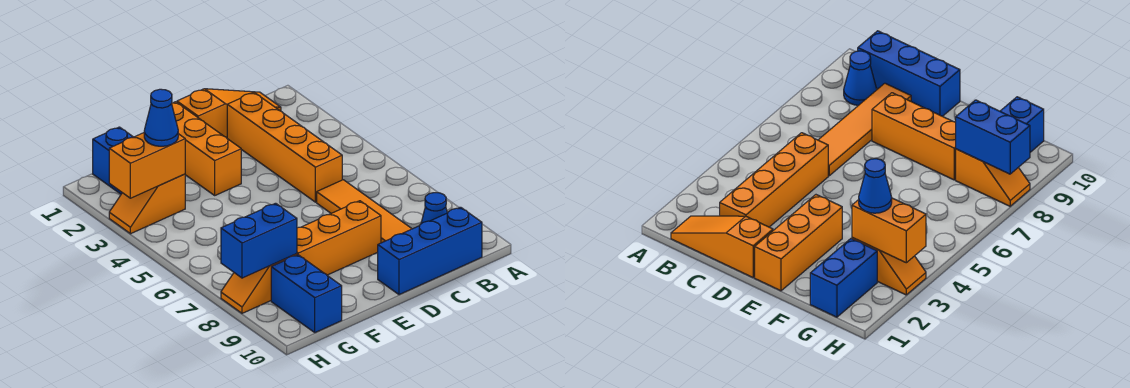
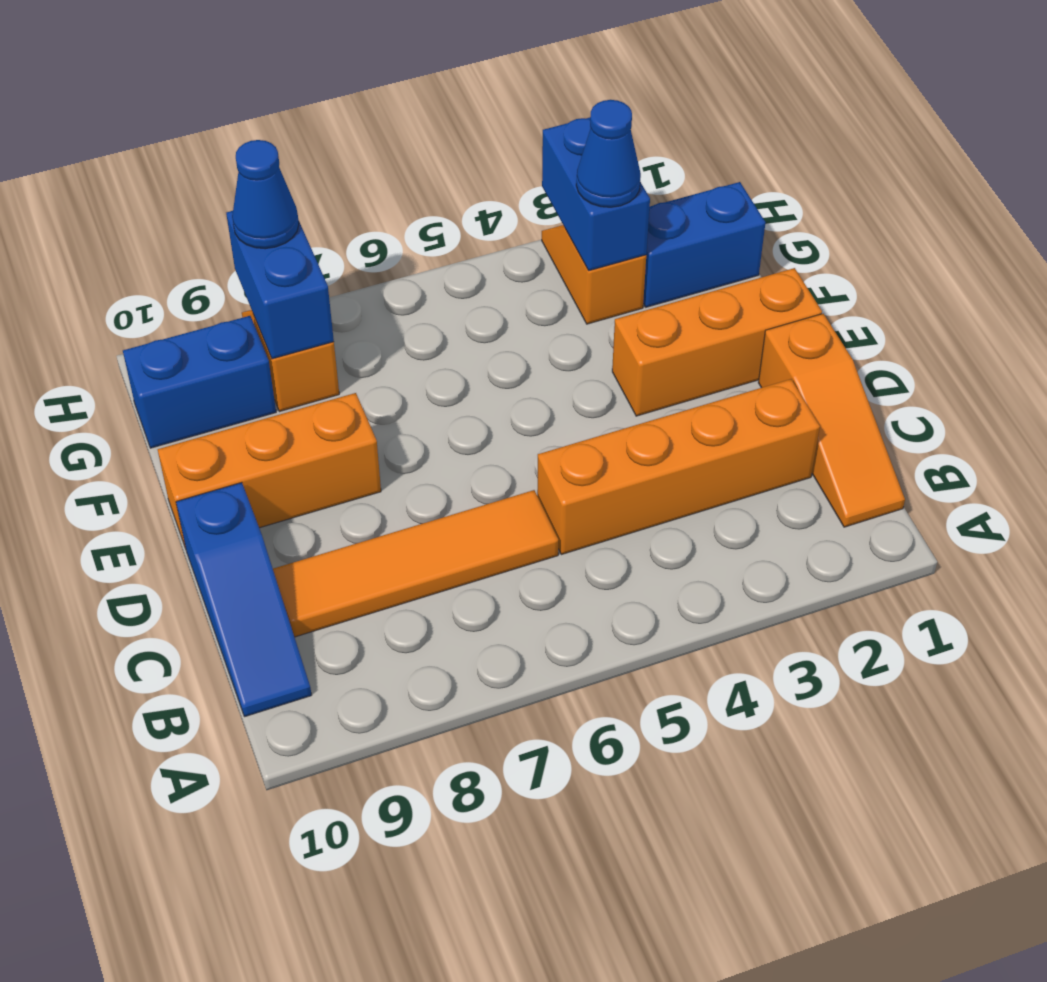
blue 1x1 cone [421,193,447,224] -> blue 1x1 cone moved to [232,140,299,249]
blue 1x3 brick [378,207,482,295] -> blue 1x3 slope [176,483,311,717]
orange 1x3 brick [297,201,381,275] -> orange 1x3 brick turned to [158,393,381,548]
orange 1x2 brick [109,133,185,198] -> blue 1x2 brick [542,118,650,271]

